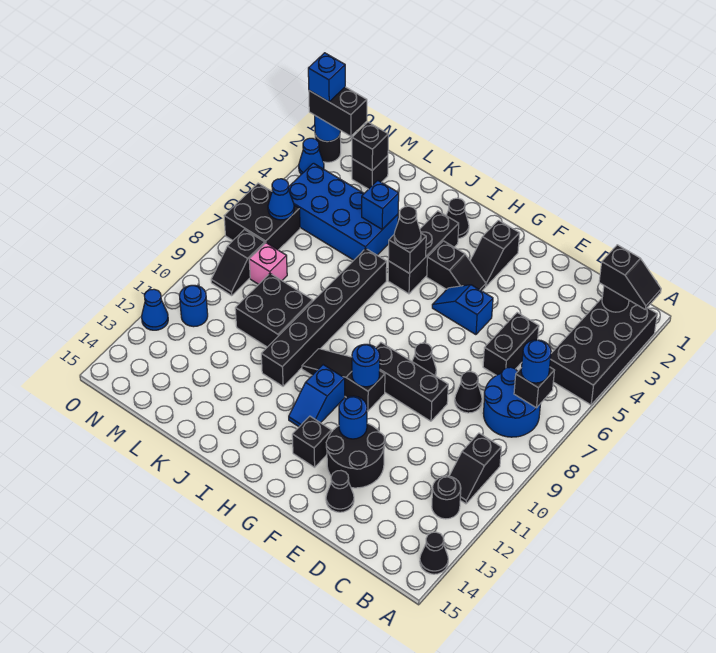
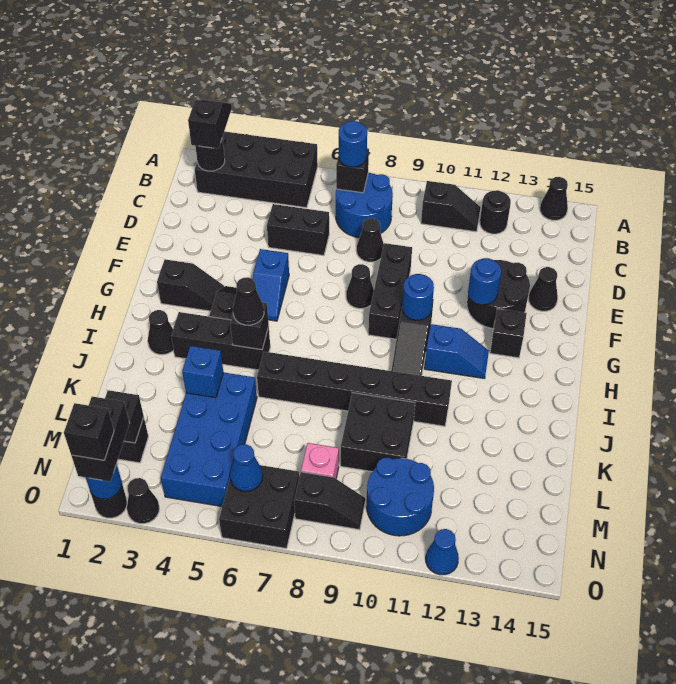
blue 1x1 round brick [179,285,208,327] -> blue 2x2 round brick [367,458,434,536]
blue 1x1 brick [308,53,345,102] -> black 1x1 brick [64,403,114,460]
blue 1x1 cone [299,138,324,174] -> black 1x1 cone [127,478,159,524]

